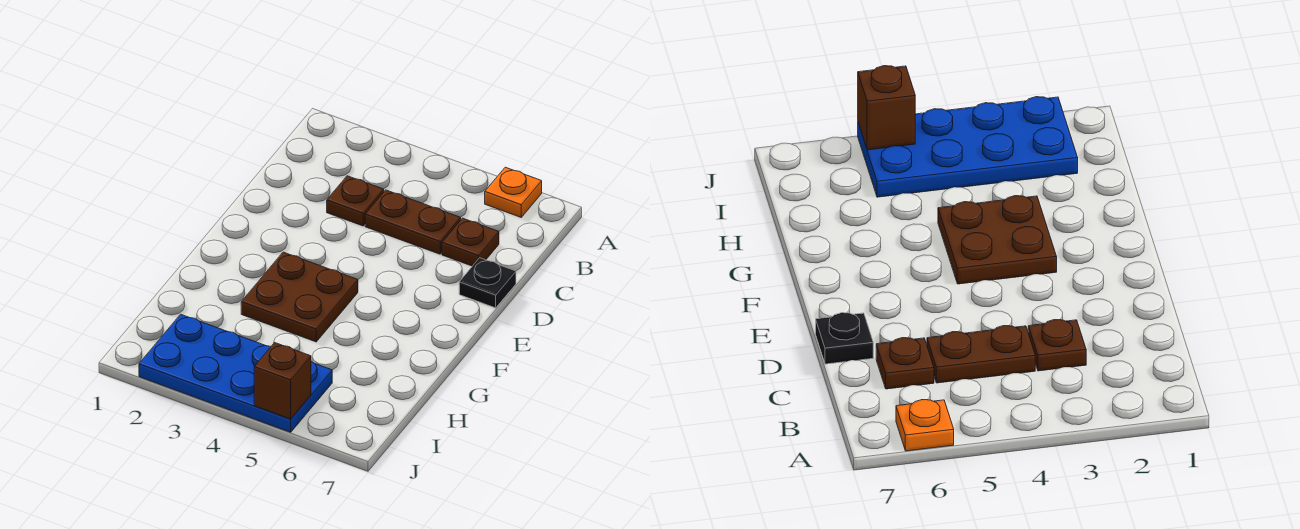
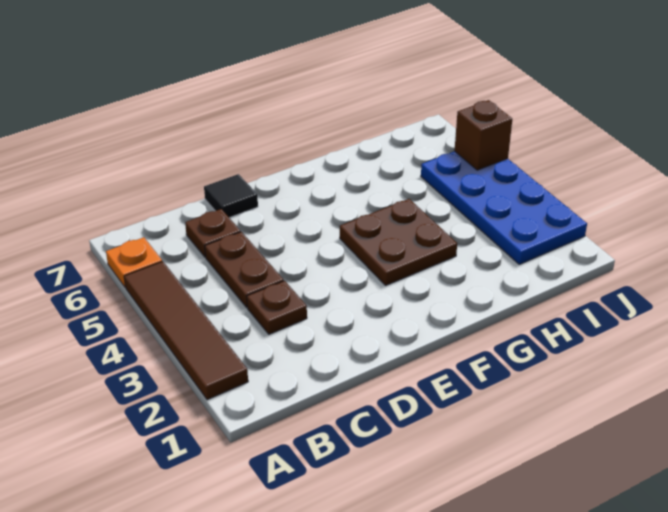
none -> brown 1x4 tile [124,261,248,400]
black 1x1 plate [459,258,516,308] -> black 1x1 tile [204,174,258,218]

